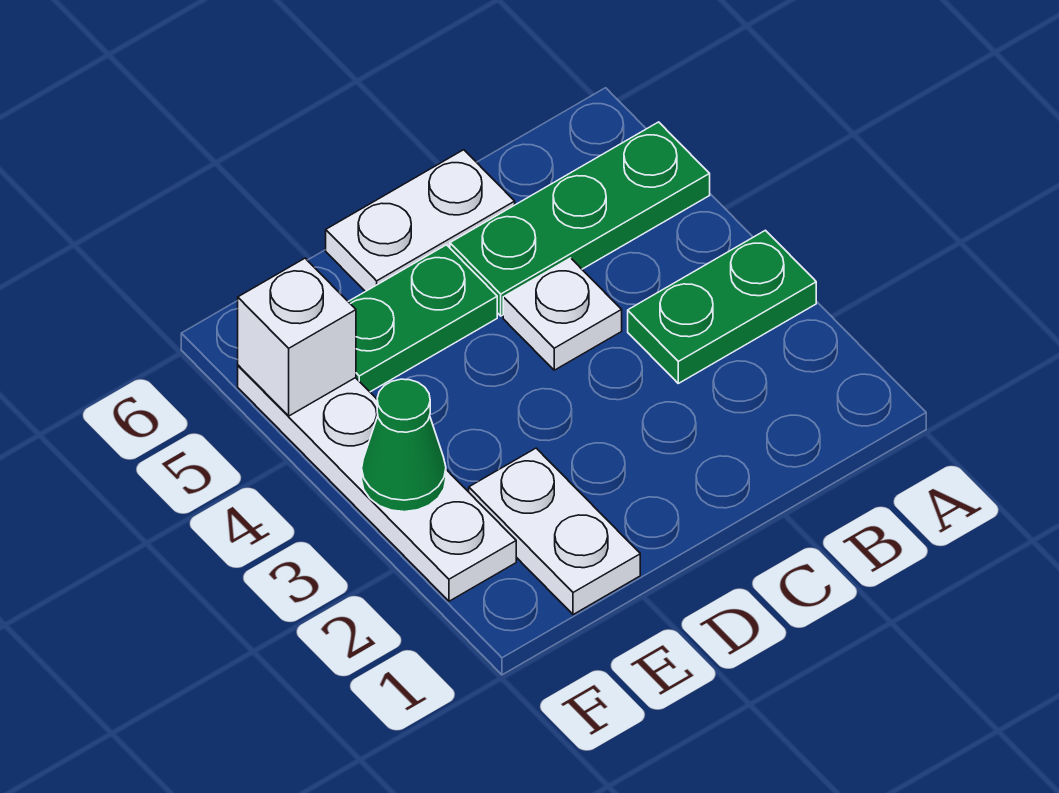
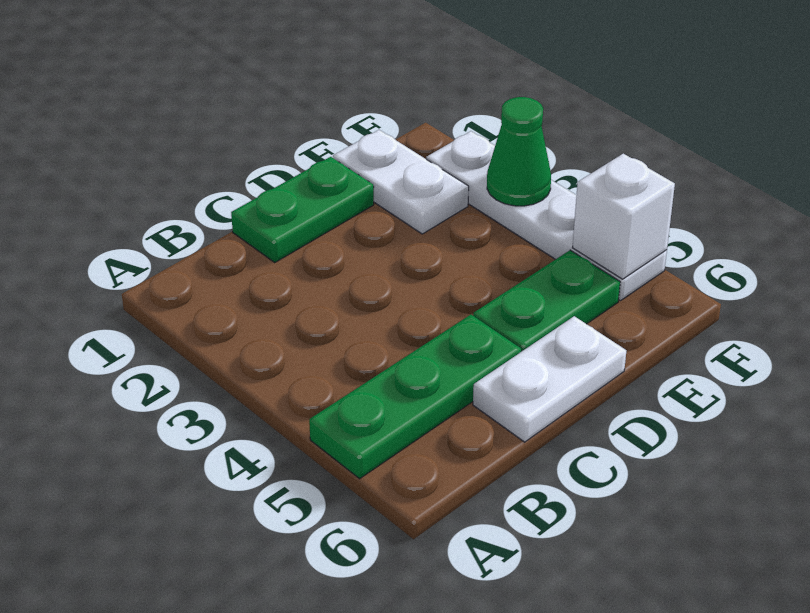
green 1x2 plate [628,230,816,383] -> green 1x2 plate moved to [231,157,374,262]
white 1x1 plate [503,258,622,370] -> none

